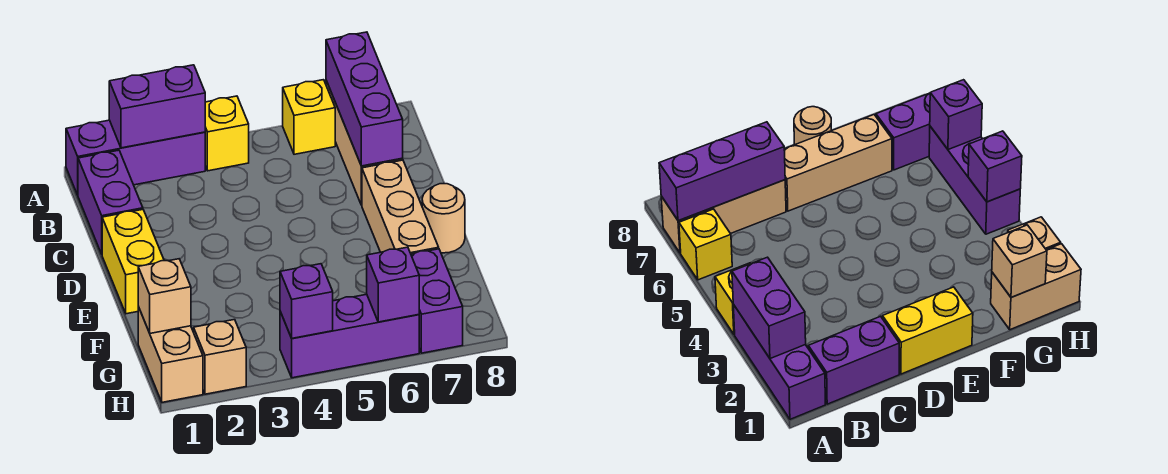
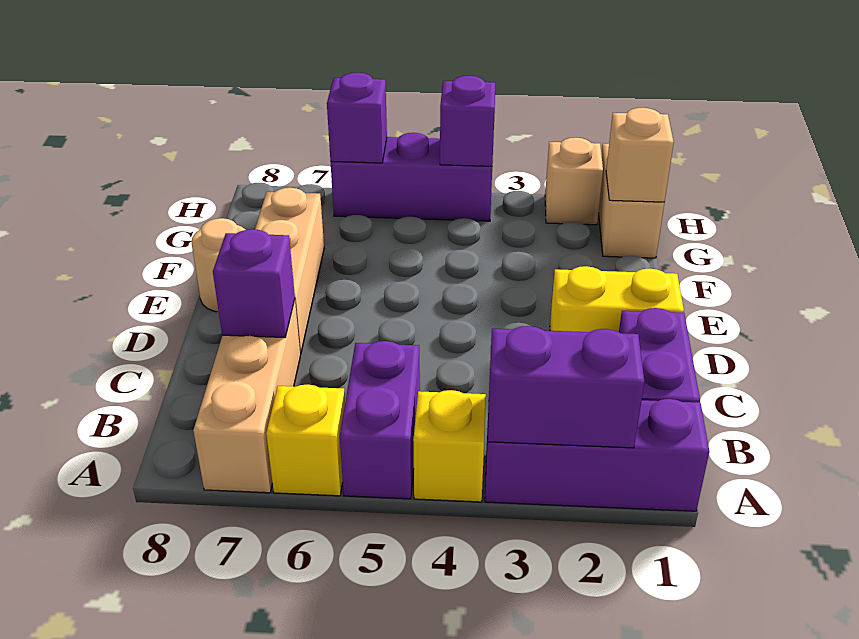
purple 1x3 brick [326,32,403,166] -> purple 1x1 brick [213,229,295,338]
yellow 1x2 brick [102,210,164,314] -> yellow 1x2 brick turned to [550,266,684,332]
purple 1x2 brick [411,249,463,353] -> purple 1x2 brick moved to [340,341,420,499]

